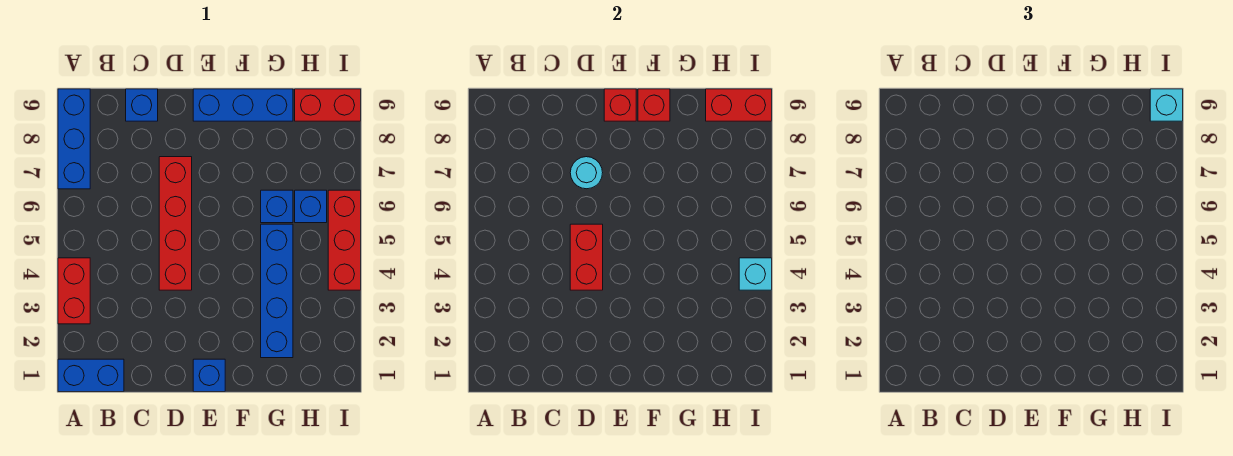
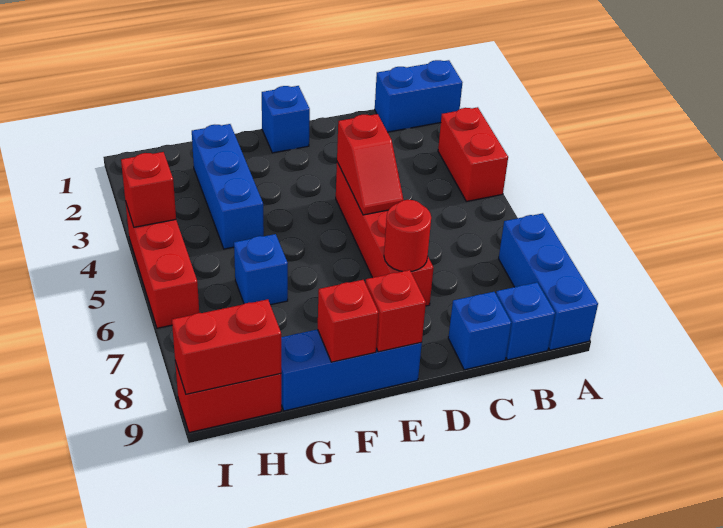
red 1x2 brick [570,224,603,290] -> red 1x2 slope [337,114,403,215]
cyan 1x1 round brick [570,157,603,189] -> red 1x1 round brick [384,200,431,271]
blue 1x4 brick [261,224,293,358] -> blue 1x3 brick [192,124,264,249]
blue 1x1 brick [295,190,327,223] -> blue 1x1 brick moved to [496,282,555,360]
cyan 1x1 brick [739,258,772,290] -> red 1x1 brick [121,152,176,227]
cyan 1x1 brick [1150,89,1183,121] -> none

